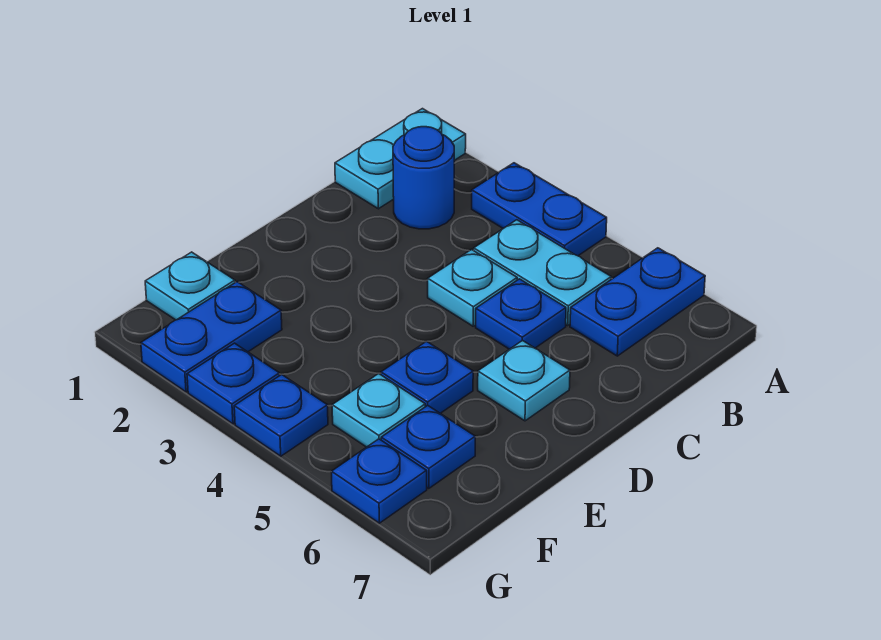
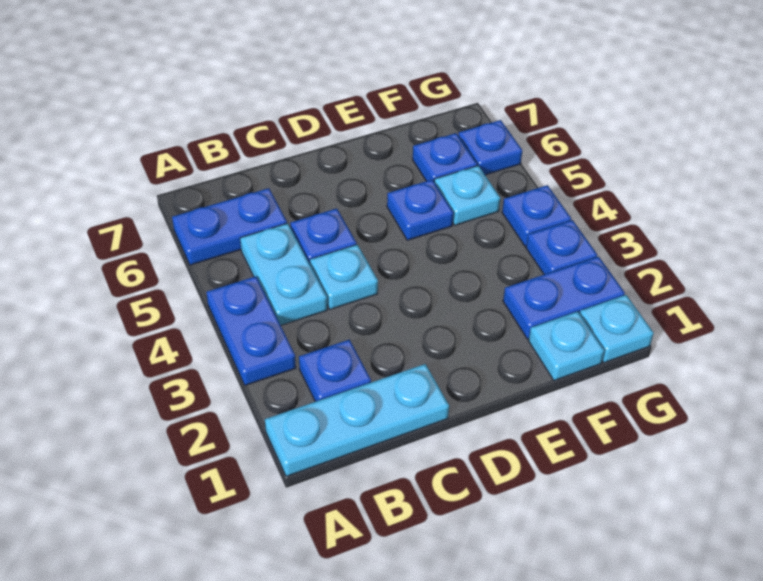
cyan 1x2 plate [335,109,466,209] -> cyan 1x3 plate [265,364,449,477]
blue 1x1 round brick [393,127,454,229] -> blue 1x1 plate [299,340,371,402]
cyan 1x1 plate [478,340,570,421] -> cyan 1x1 plate moved to [580,295,654,363]

